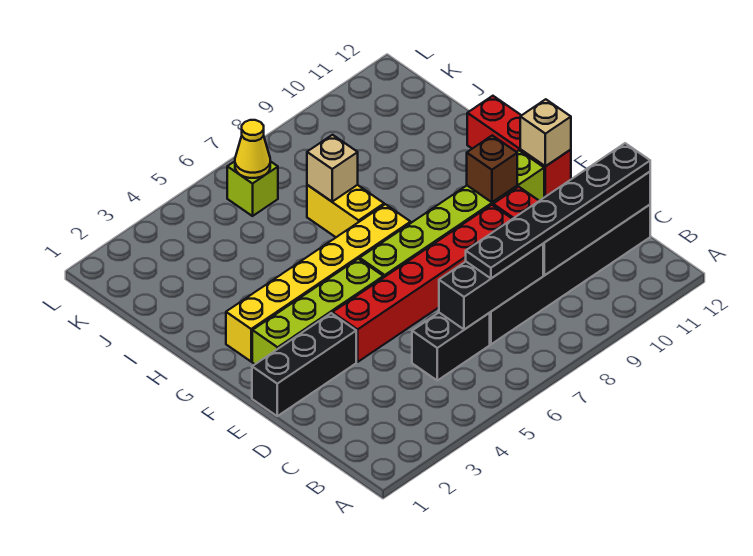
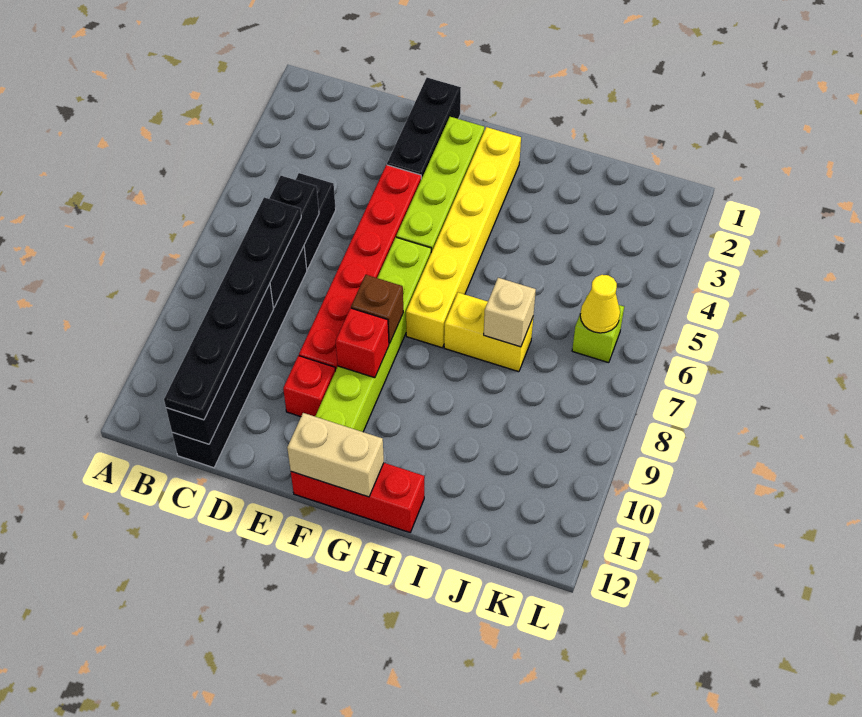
none -> red 1x1 brick [336,308,389,378]
brown 1x1 brick [467,135,517,202] -> brown 1x1 brick moved to [351,275,403,344]
tan 1x1 brick [520,99,571,166] -> tan 1x2 brick [287,413,384,497]

